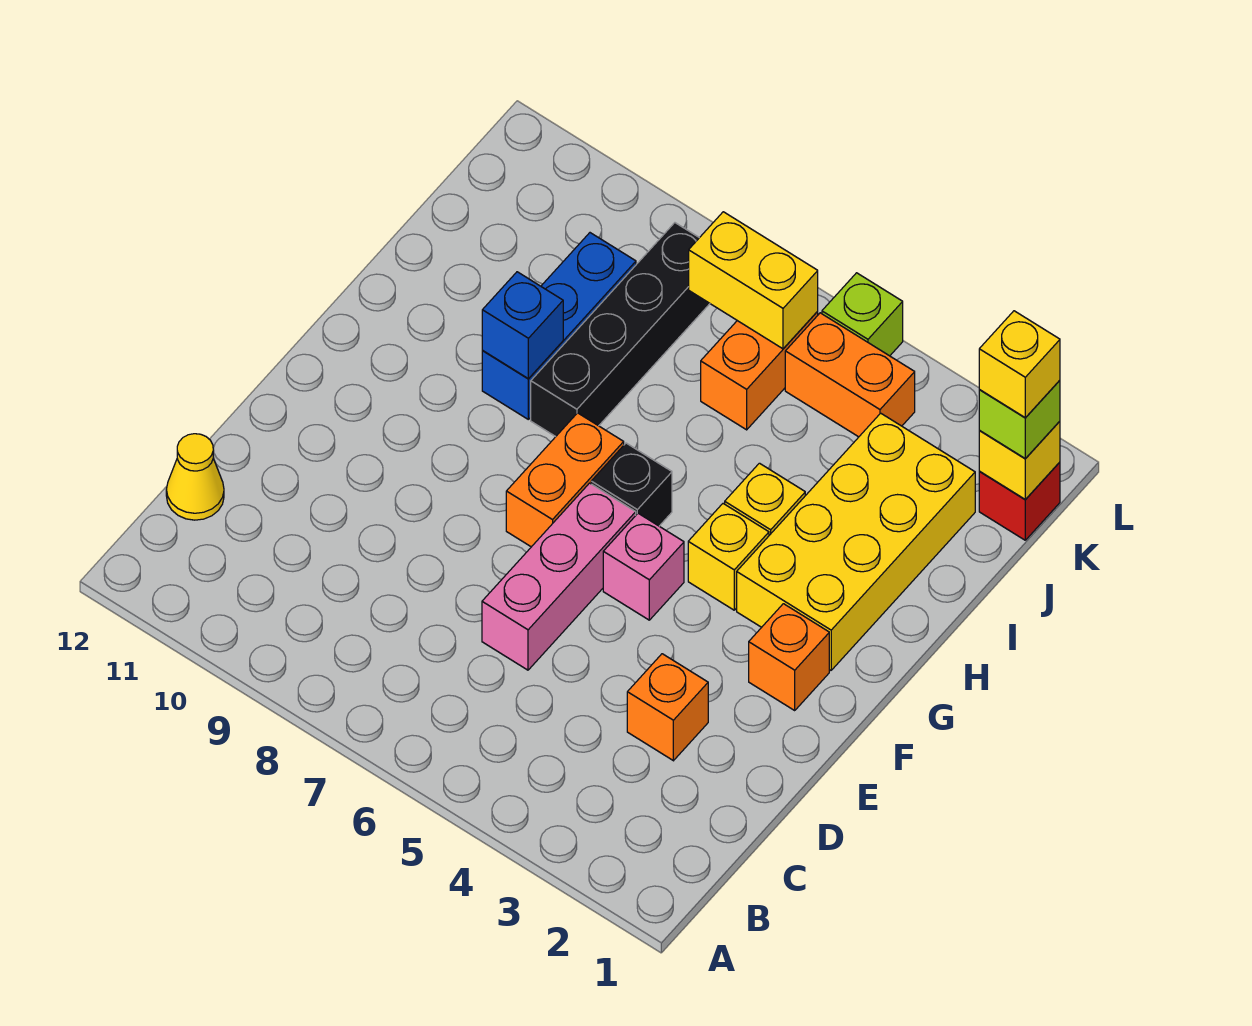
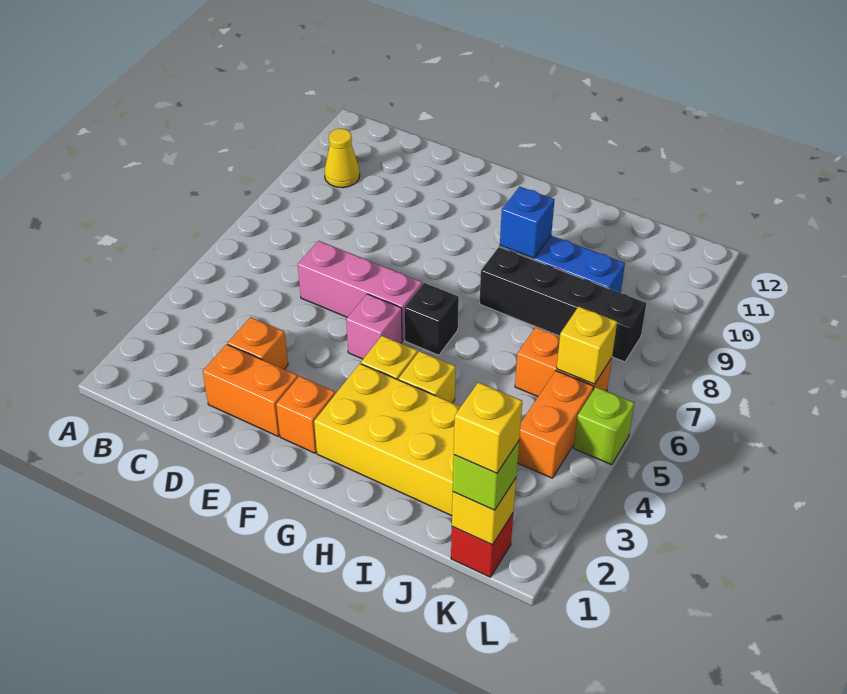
yellow 1x1 cone [166,434,224,520] -> yellow 1x1 cone moved to [324,129,360,188]
orange 1x2 brick [506,413,624,547] -> orange 1x2 brick moved to [203,344,298,436]
yellow 1x2 brick [689,212,818,349] -> yellow 1x1 brick [557,307,617,384]

